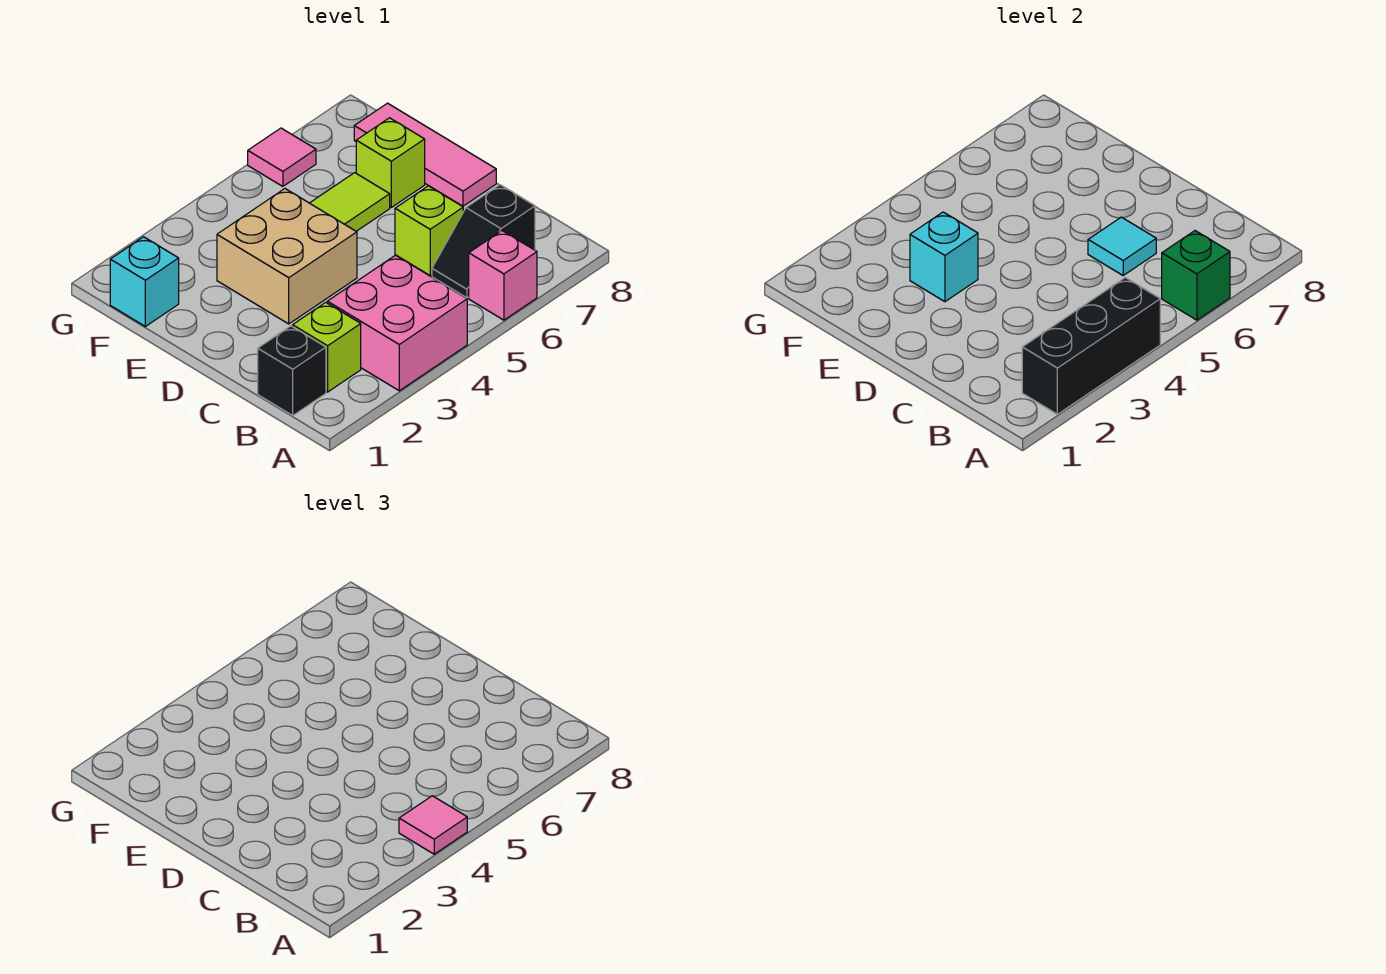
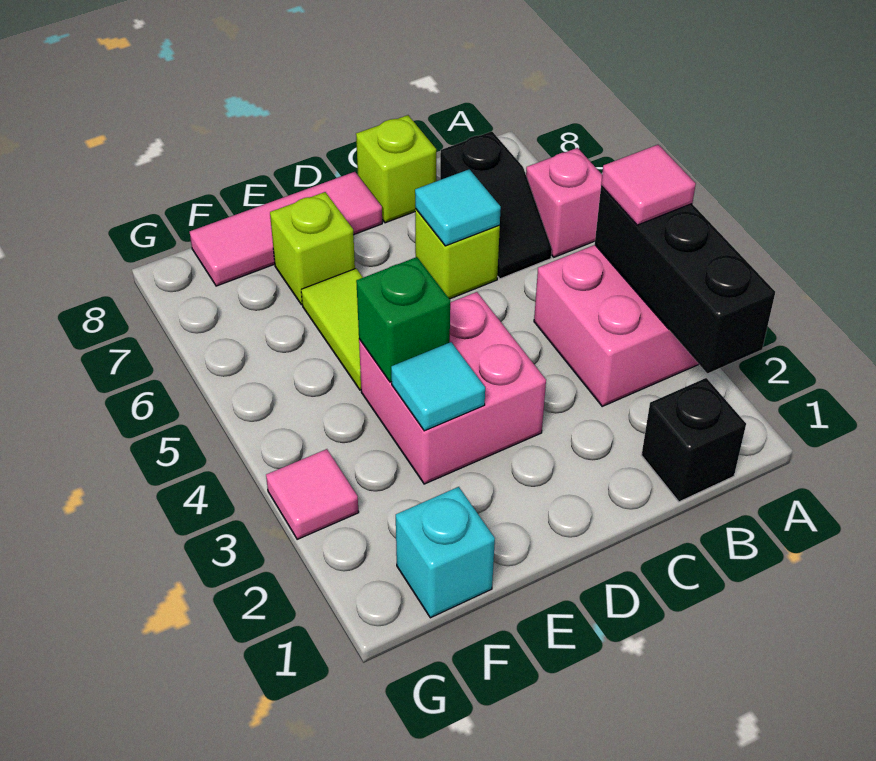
green 1x1 brick [1162,231,1230,320] -> green 1x1 brick moved to [356,257,450,382]
lime 1x1 brick [293,302,361,392] -> lime 1x1 brick moved to [356,115,436,223]
tan 2x2 brick [217,189,357,324] -> pink 2x2 brick [359,292,546,484]
cyan 1x1 brick [910,212,978,302] -> cyan 1x1 tile [391,342,485,431]
pink 1x1 tile [248,128,316,187] -> pink 1x1 tile moved to [266,449,359,539]

